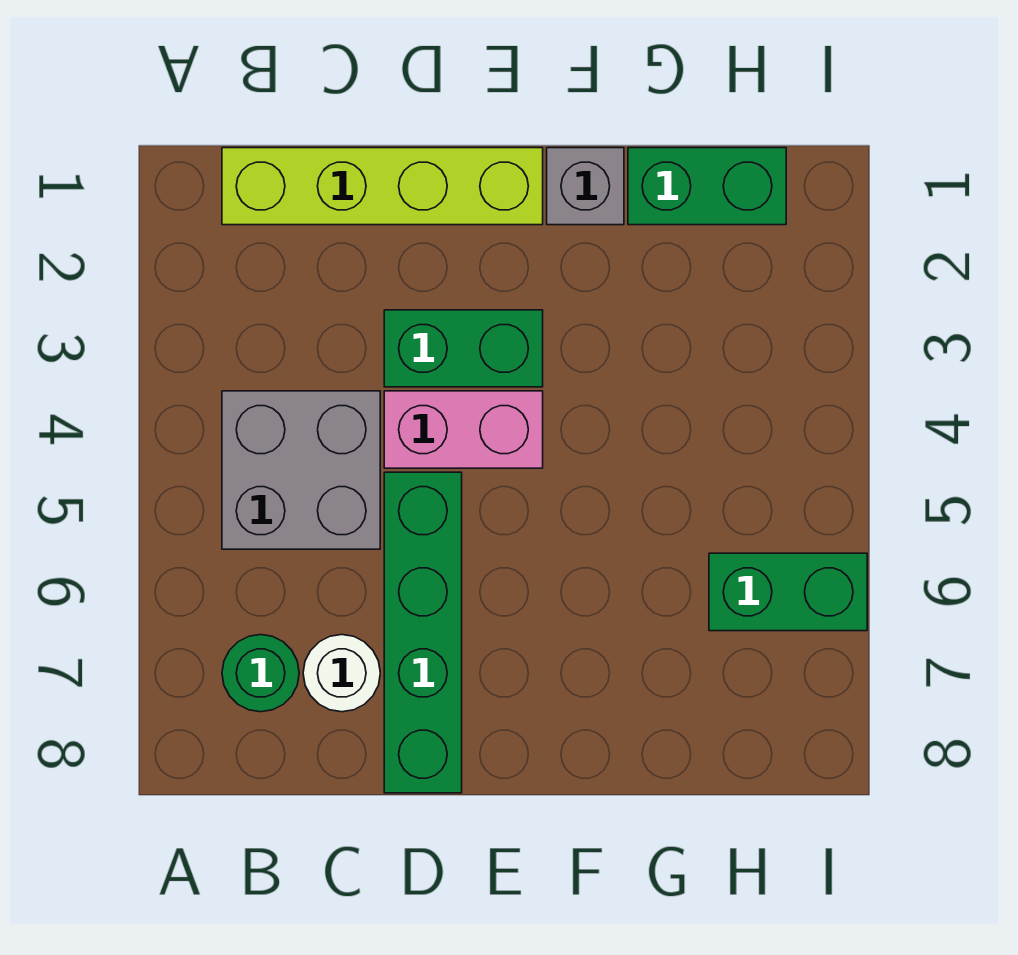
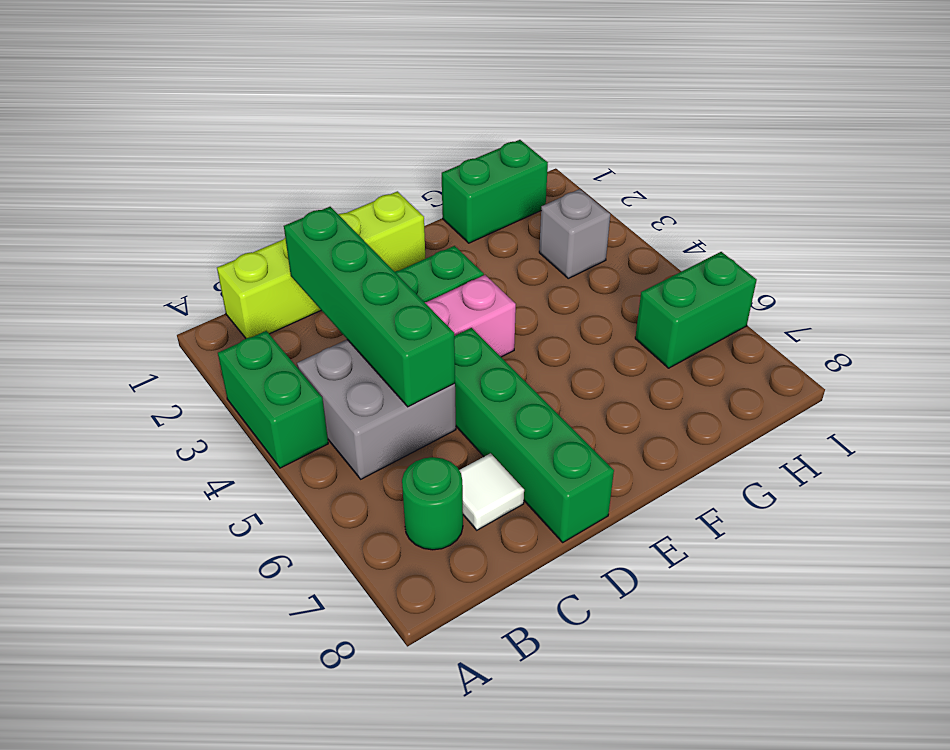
none -> green 1x2 brick [218,331,328,468]
none -> green 1x4 brick [284,207,455,407]
white 1x1 round brick [303,635,380,712] -> white 1x1 tile [459,453,524,530]
grey 1x1 brick [547,148,624,225] -> grey 1x1 brick moved to [539,189,610,278]

